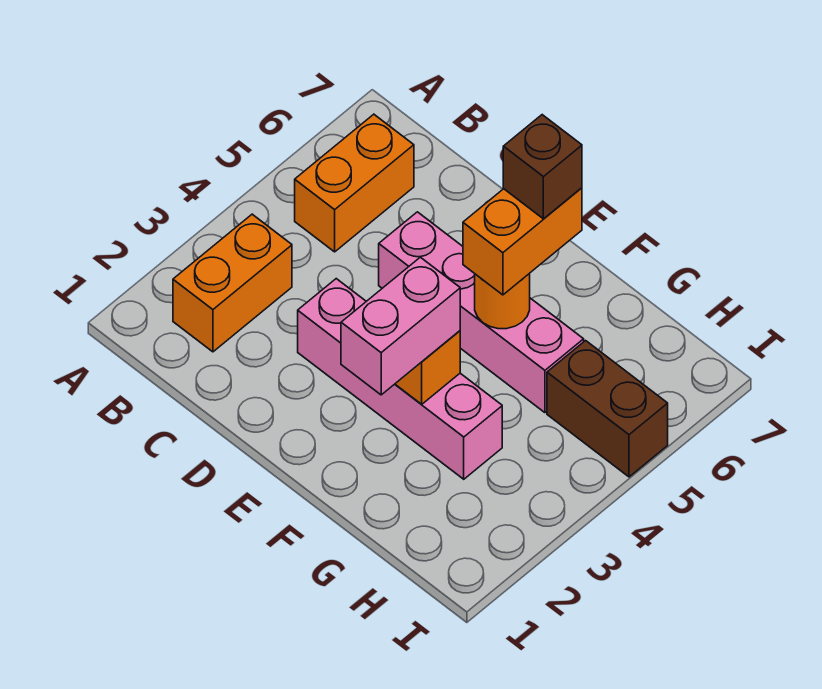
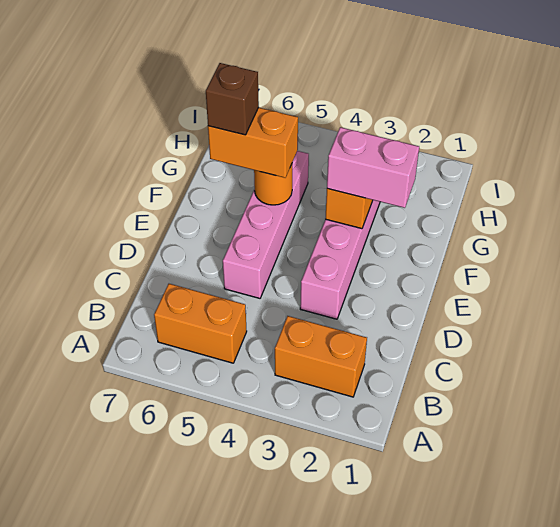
brown 1x2 brick [547,341,668,477] -> none

